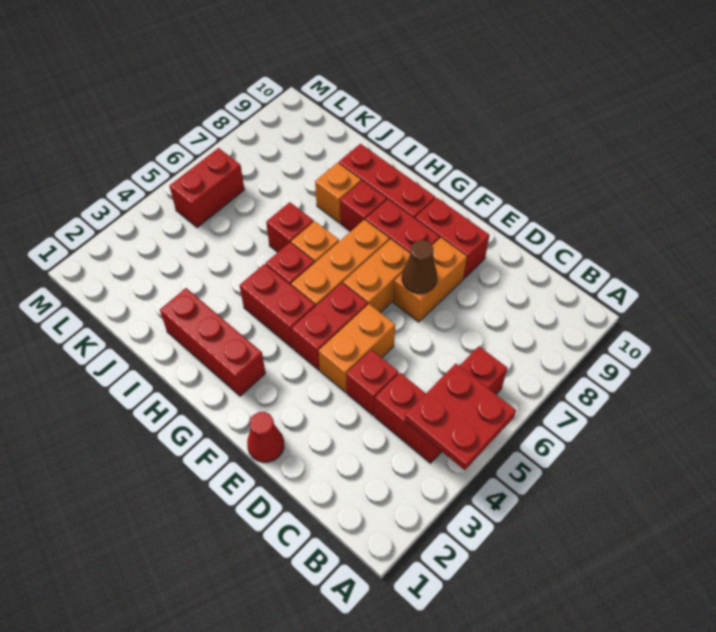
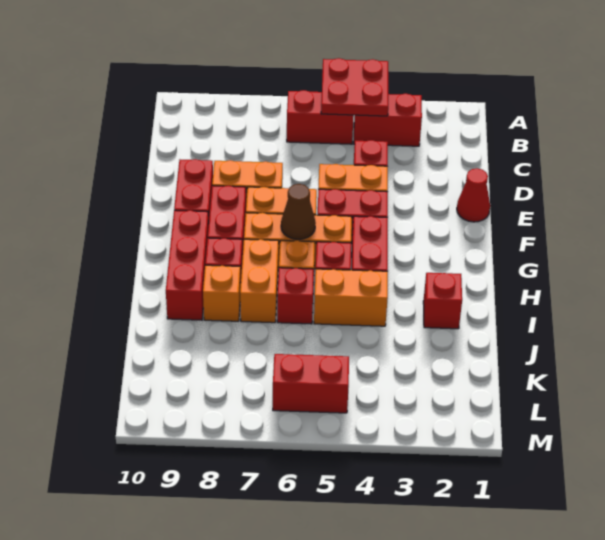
red 1x2 brick [374,373,442,463] -> red 1x2 brick turned to [354,94,422,146]
brown 1x1 cone [402,240,437,293] -> brown 1x1 cone moved to [281,184,316,239]
red 1x3 brick [160,288,266,396] -> red 1x1 brick [423,273,462,329]
none -> orange 1x2 brick [240,239,279,323]
none -> orange 1x2 brick [314,269,388,326]

